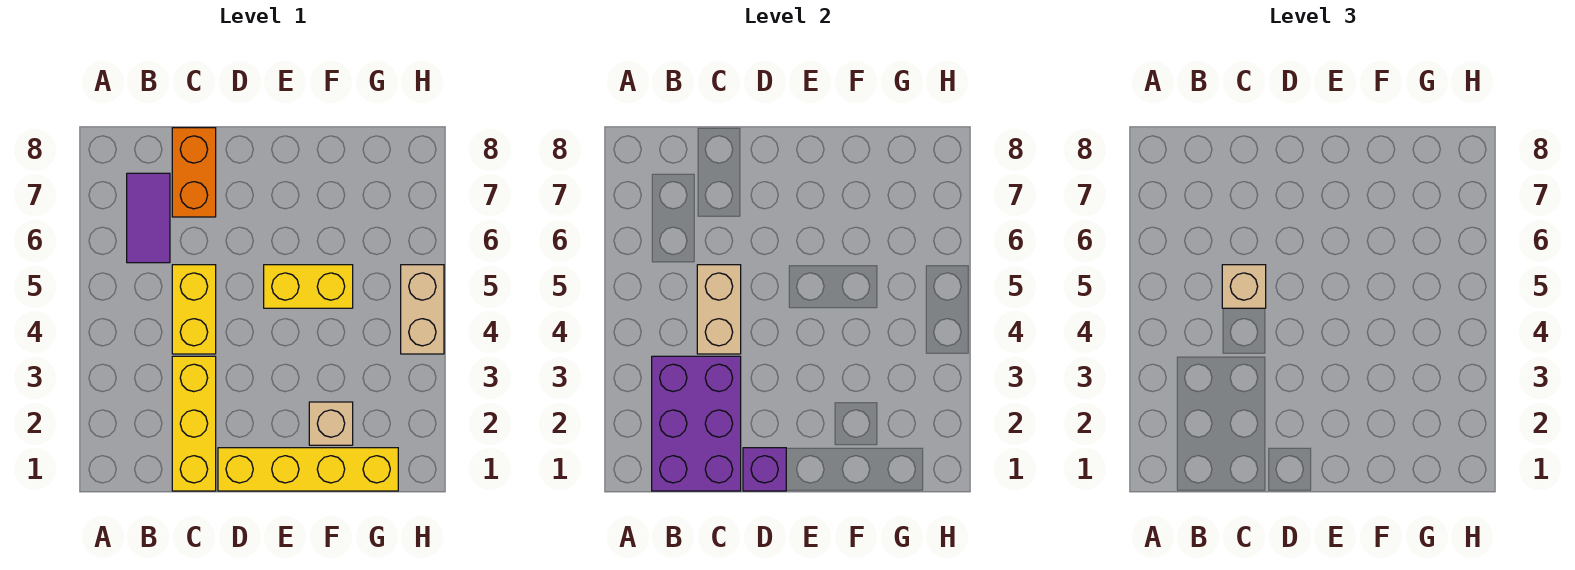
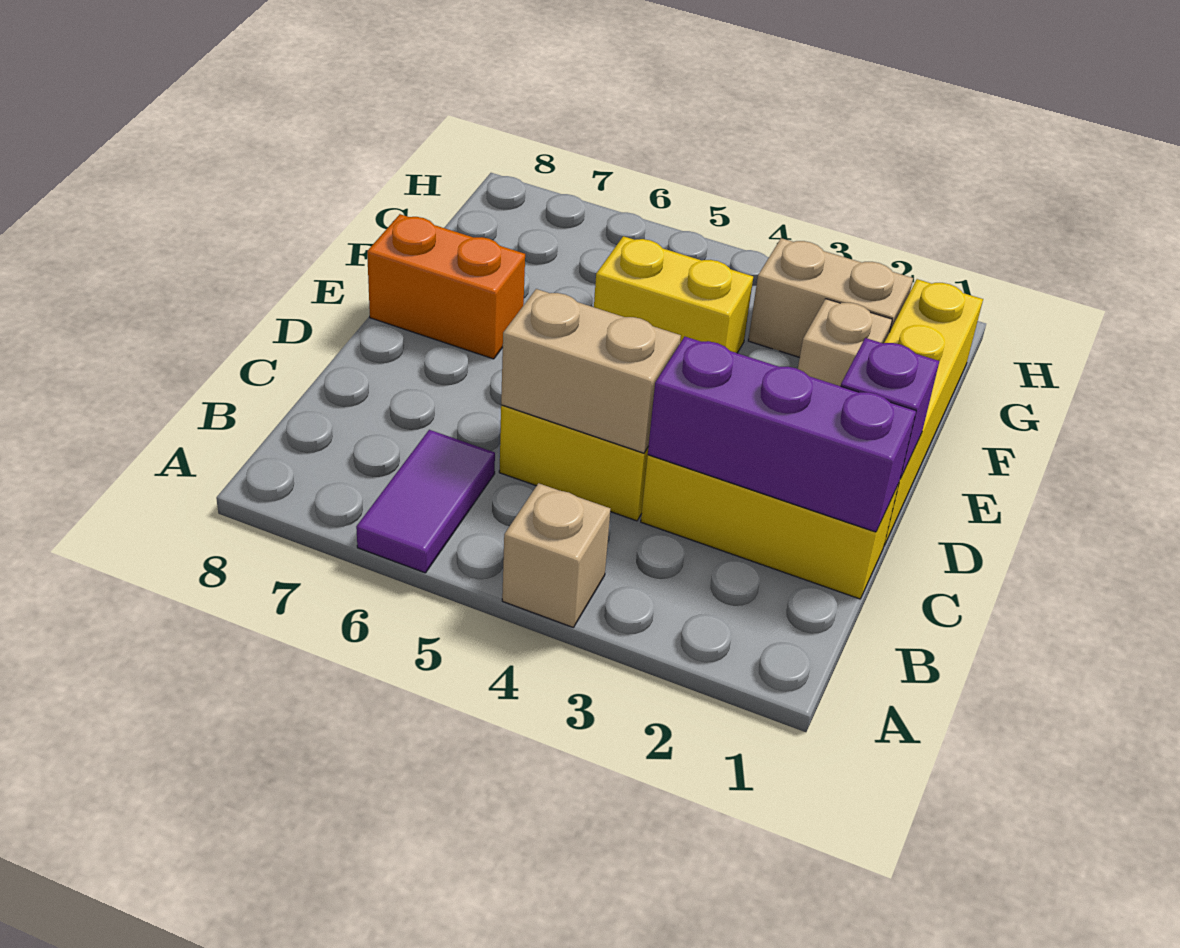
purple 2x3 brick [652,356,741,491] -> purple 1x3 brick [648,337,916,532]
purple 1x2 tile [127,173,170,263] -> purple 1x2 tile turned to [356,430,495,573]
tan 1x1 brick [1222,265,1266,308] -> tan 1x1 brick moved to [502,483,610,628]
orange 1x2 brick [172,128,216,217] -> orange 1x2 brick moved to [367,214,525,359]
yellow 1x2 brick [264,265,353,308] -> yellow 1x2 brick turned to [594,236,753,353]
tan 1x2 brick [401,265,444,354] -> tan 1x2 brick moved to [748,238,913,358]

